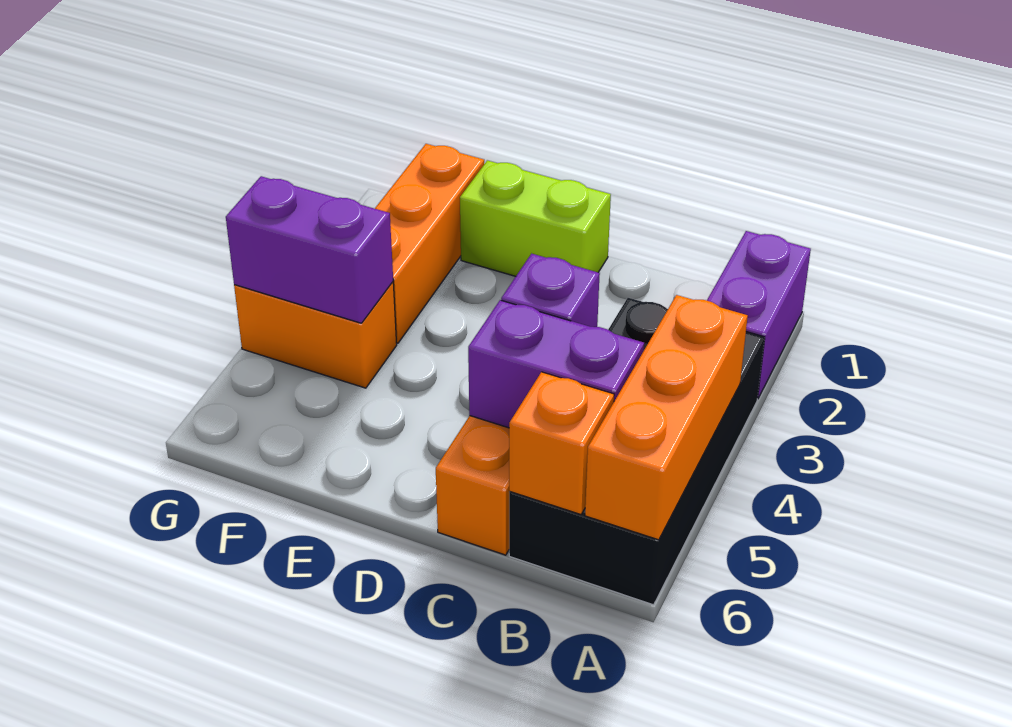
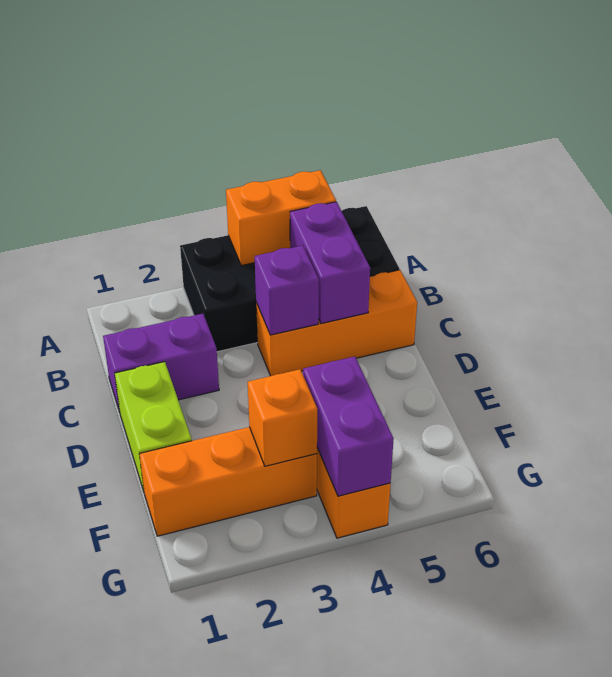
purple 1x2 brick [707,231,811,399] -> purple 1x2 brick moved to [103,314,219,412]
orange 1x3 brick [585,295,748,540] -> orange 1x2 brick [226,170,336,266]
orange 1x1 brick [509,372,614,514] -> orange 1x1 brick moved to [248,369,317,466]

